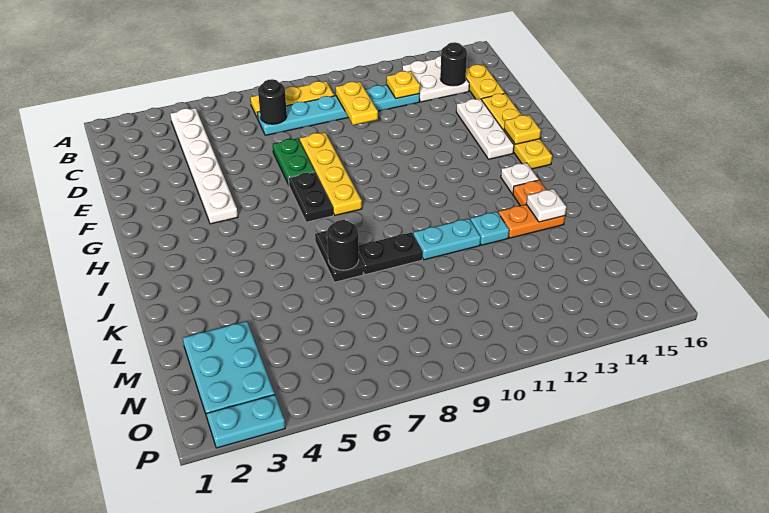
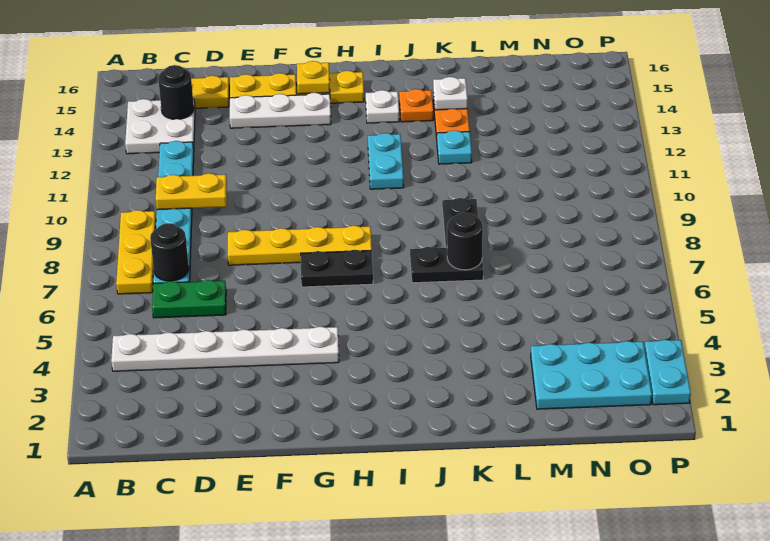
yellow 1x1 plate [387,71,420,99] -> none
green 1x2 plate [273,138,315,185] -> green 1x2 plate moved to [152,280,226,318]
cyan 1x2 plate [413,219,481,260] -> cyan 1x2 plate moved to [368,133,404,189]

